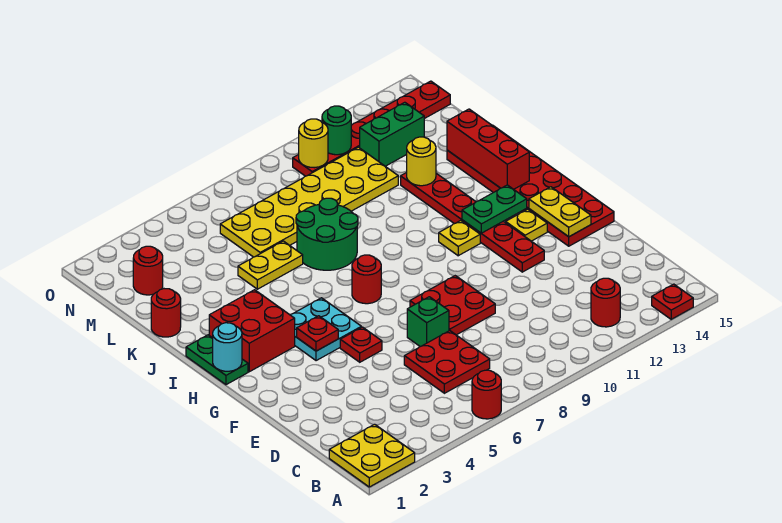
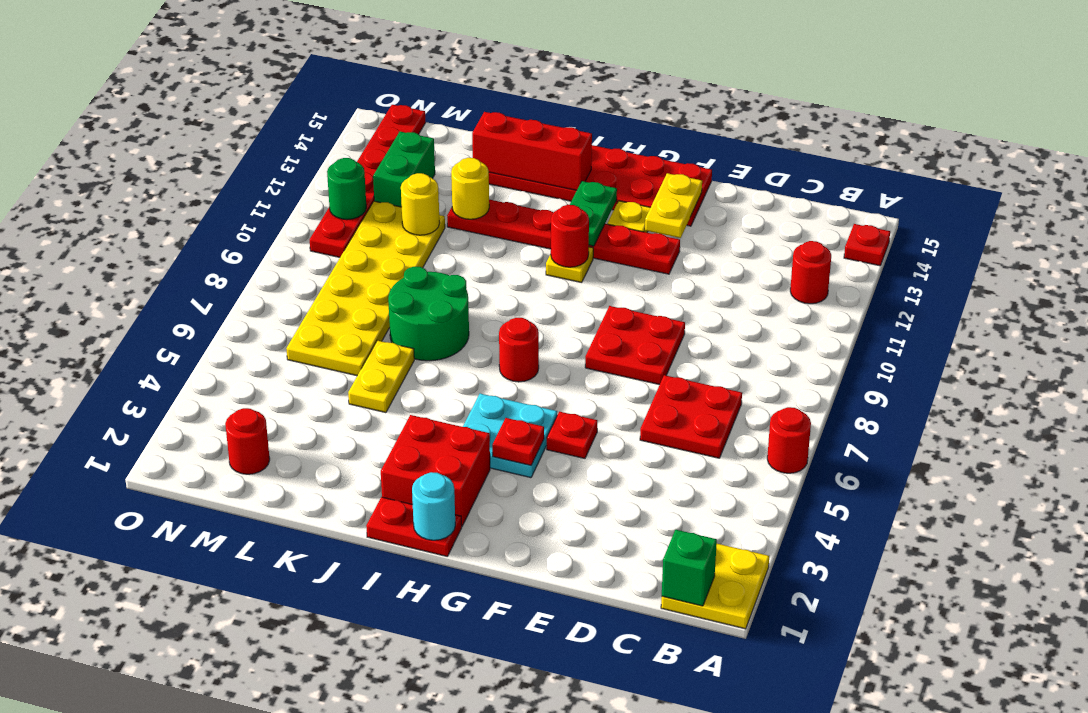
green 1x1 brick [407,297,449,347] -> green 1x1 brick moved to [662,530,717,606]
yellow 1x2 plate [529,187,591,237] -> yellow 1x2 plate turned to [645,173,702,238]
green 1x2 plate [186,335,248,385] -> red 1x2 plate [366,497,462,556]
red 1x1 round brick [151,289,181,337] -> red 1x1 round brick moved to [551,205,589,267]
yellow 1x1 round brick [299,119,328,168] -> yellow 1x1 round brick moved to [401,173,440,235]

